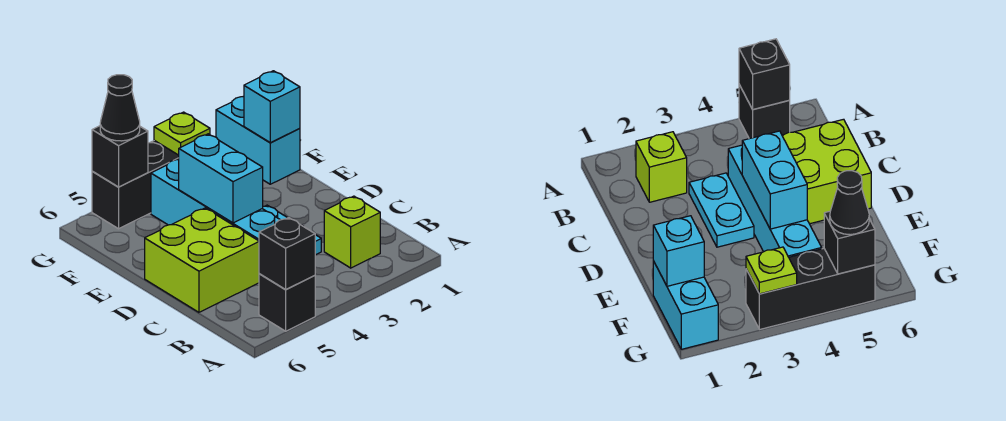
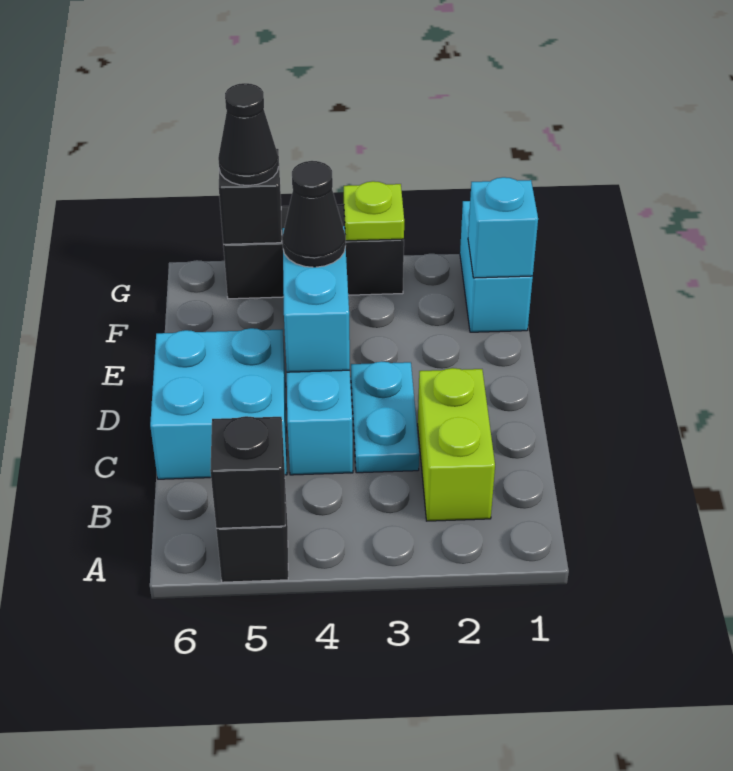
lime 1x1 brick [324,196,380,268] -> lime 1x2 brick [418,368,495,521]
lime 2x2 brick [145,208,259,312] -> cyan 2x2 brick [150,328,287,479]
none -> black 1x1 cone [282,161,346,267]

